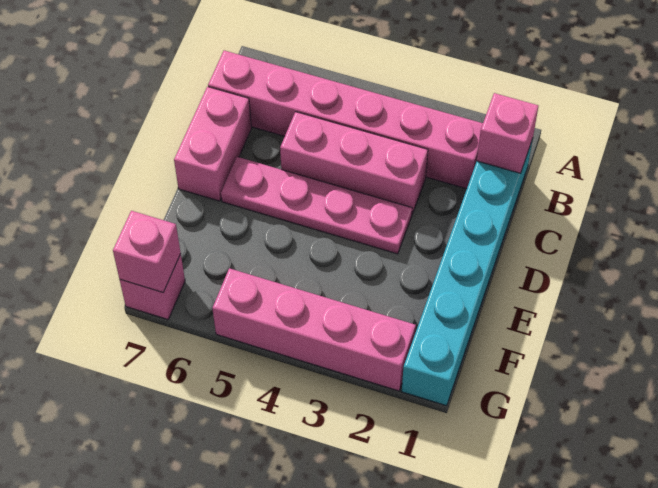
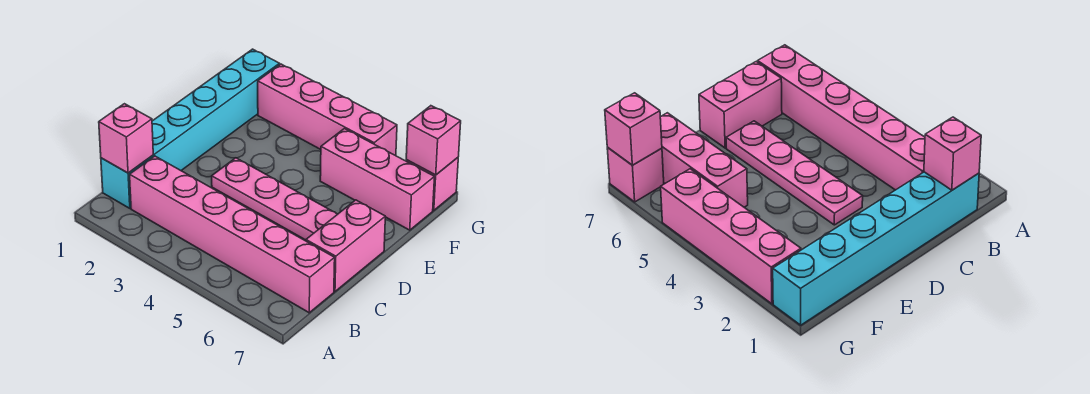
pink 1x3 brick [280,112,428,214] -> pink 1x3 brick moved to [320,129,435,230]

